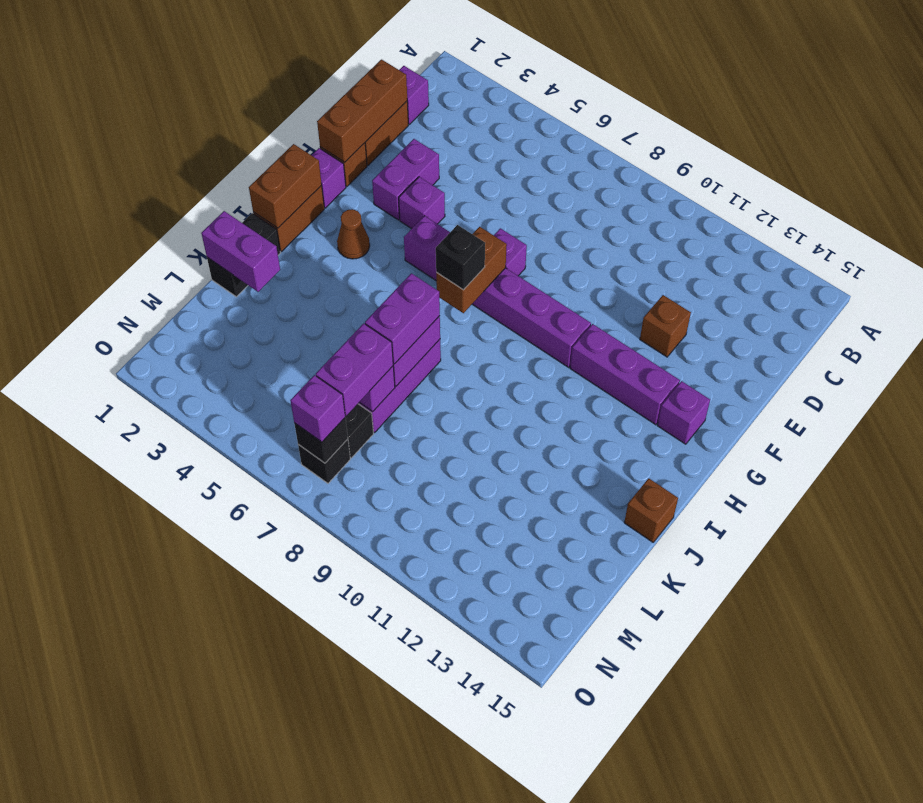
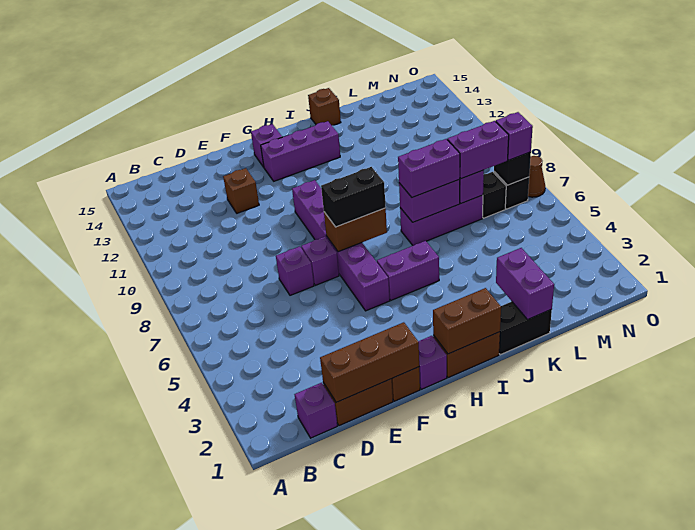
purple 1x2 brick [372,139,439,220] -> purple 1x2 brick moved to [377,241,439,300]
purple 1x1 brick [399,177,445,229] -> purple 1x1 brick moved to [276,246,314,295]
purple 1x3 brick [570,324,680,425] -> purple 1x3 brick turned to [261,121,340,181]
brown 1x1 cone [337,209,370,259] -> brown 1x1 cone moved to [528,156,545,197]
black 1x1 brick [436,225,485,290] -> black 1x2 brick [321,167,386,227]

